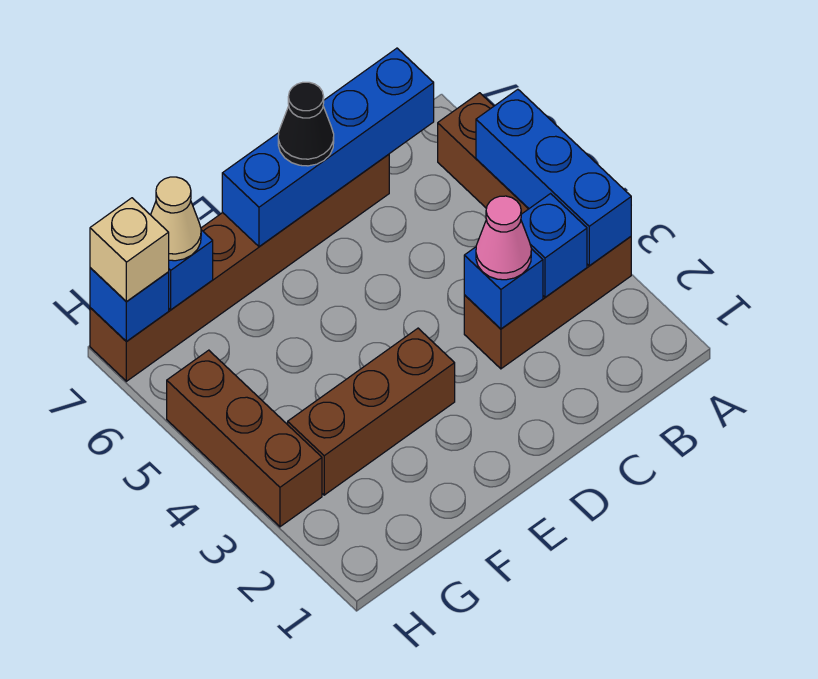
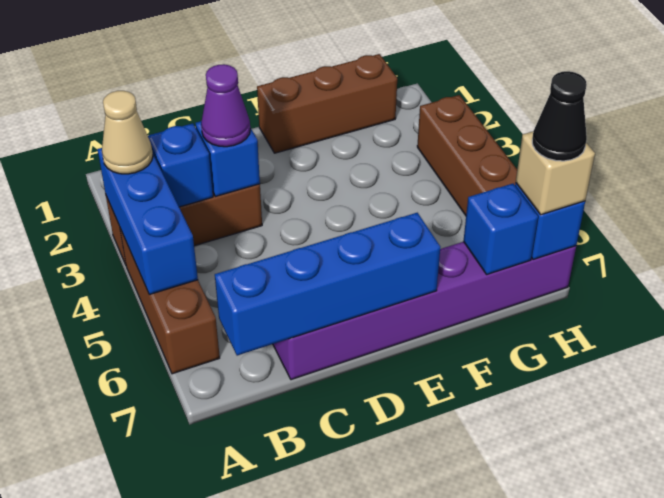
pink 1x1 cone [476,196,531,280] -> purple 1x1 cone [201,64,250,147]
brown 1x6 brick [90,154,389,381] -> purple 1x6 brick [273,242,576,380]
black 1x1 cone [278,82,334,166] -> black 1x1 cone moved to [532,71,587,161]
brown 1x3 brick [288,328,455,495] -> brown 1x3 brick moved to [257,54,397,153]
tan 1x1 cone [151,177,201,261] -> tan 1x1 cone moved to [102,91,153,174]

